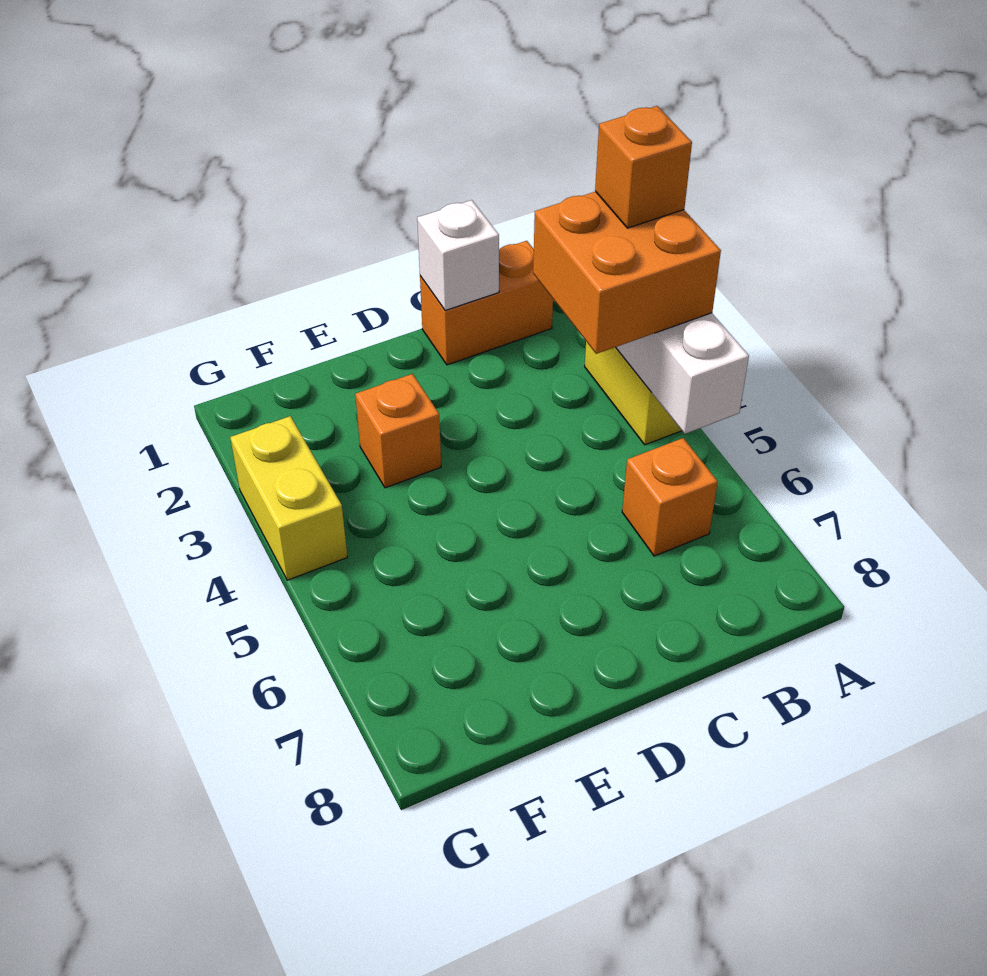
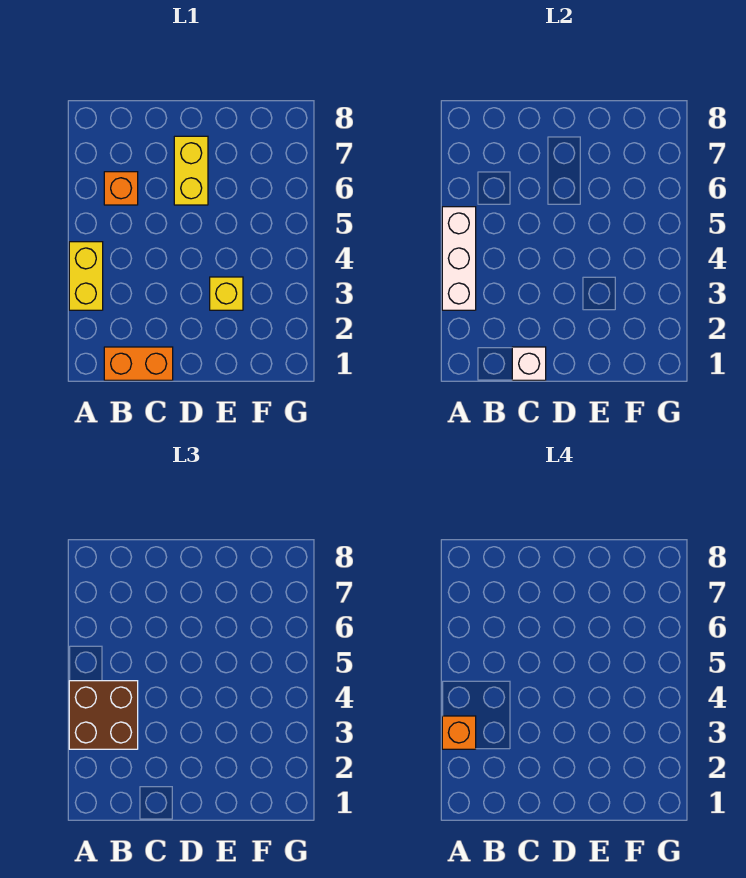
orange 2x2 brick [533,192,721,354] -> brown 2x2 brick [69,681,138,749]
orange 1x1 brick [355,374,441,488] -> yellow 1x1 brick [210,277,243,310]
yellow 1x2 brick [230,416,347,580] -> yellow 1x2 brick moved to [174,136,208,205]

